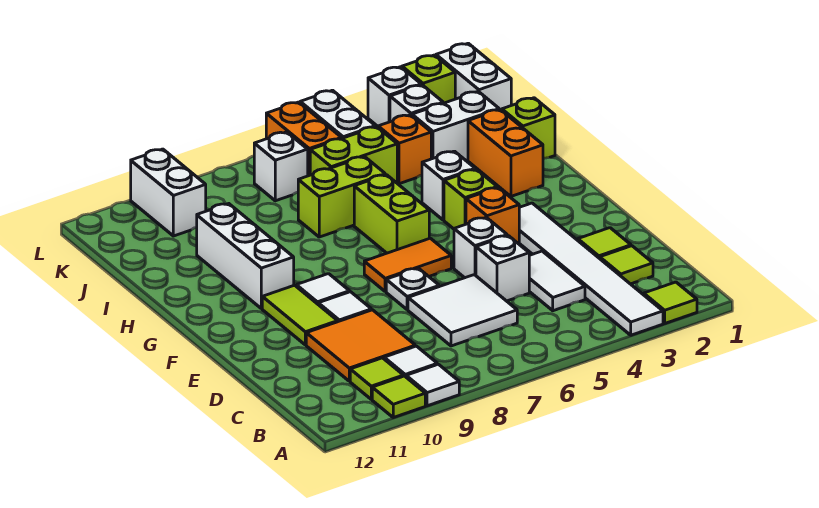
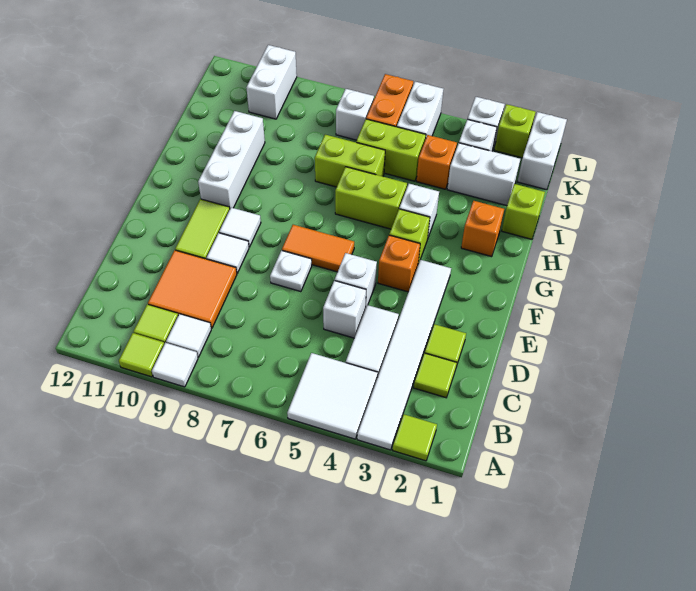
white 2x2 tile [408,275,517,346] -> white 2x2 tile moved to [287,353,378,439]
lime 1x2 brick [354,175,429,253] -> lime 1x2 brick turned to [335,167,407,229]
orange 1x2 brick [468,110,543,196] -> orange 1x1 brick [461,201,504,257]

